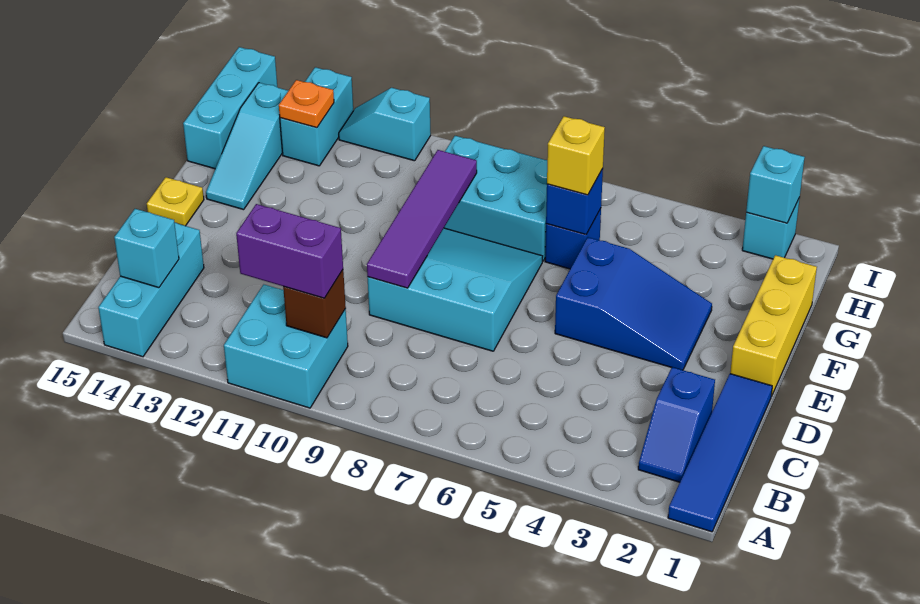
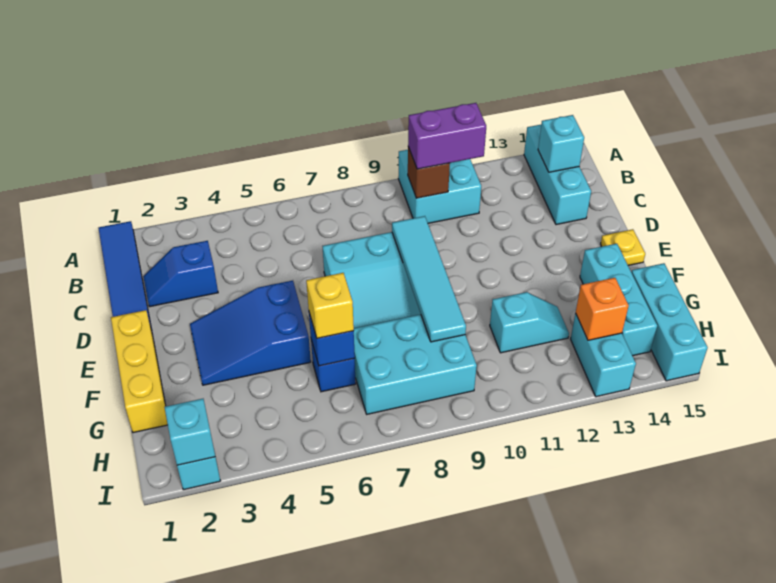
blue 1x2 slope [638,367,715,482] -> blue 1x2 slope turned to [143,241,218,307]
purple 1x4 tile [367,150,477,288] -> cyan 1x4 tile [392,216,466,342]
cyan 1x3 slope [206,83,288,210] -> cyan 1x3 brick [580,244,657,356]
orange 1x1 plate [279,80,334,128] -> orange 1x1 brick [576,278,629,340]
cyan 1x2 slope [339,88,431,161] -> cyan 1x2 slope moved to [490,292,569,353]

